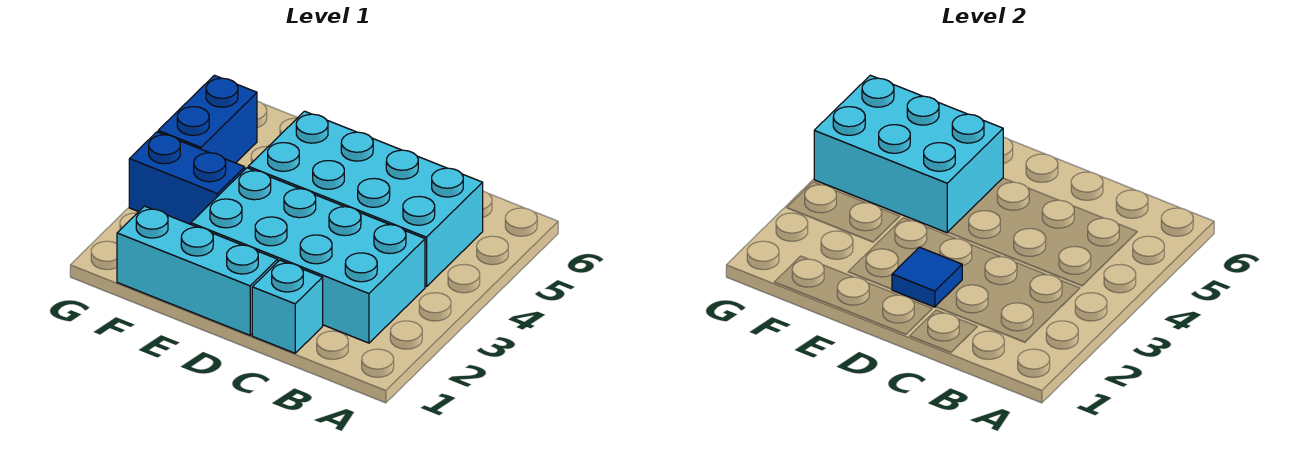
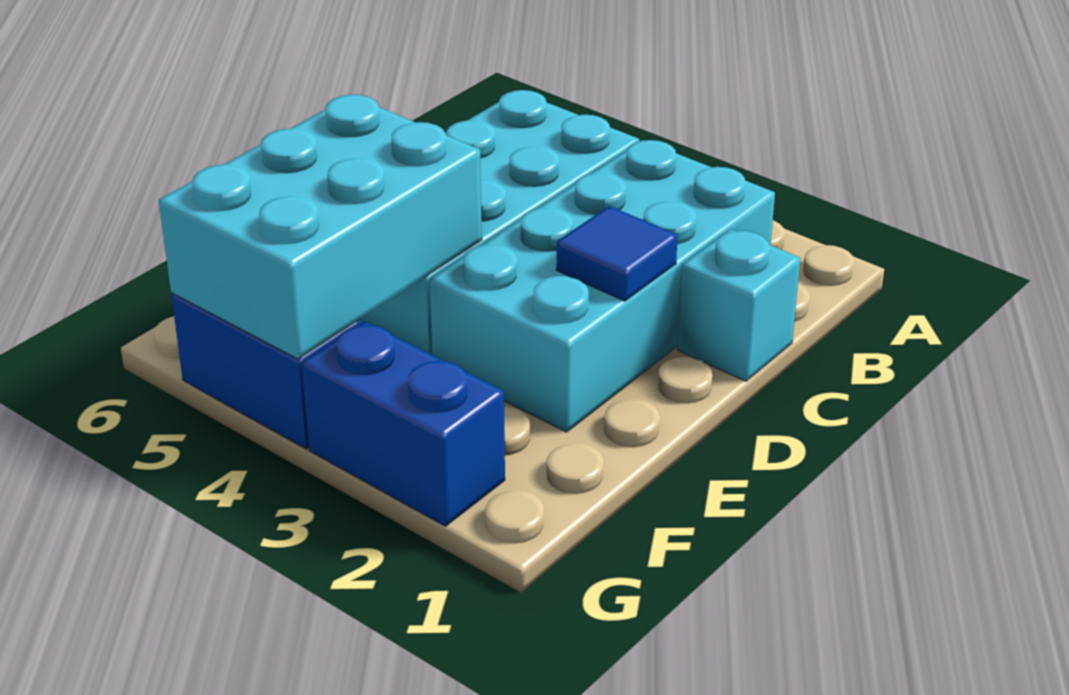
cyan 1x3 brick [117,206,278,335] -> none
blue 1x2 brick [129,132,245,224] -> blue 1x2 brick turned to [302,321,505,526]

